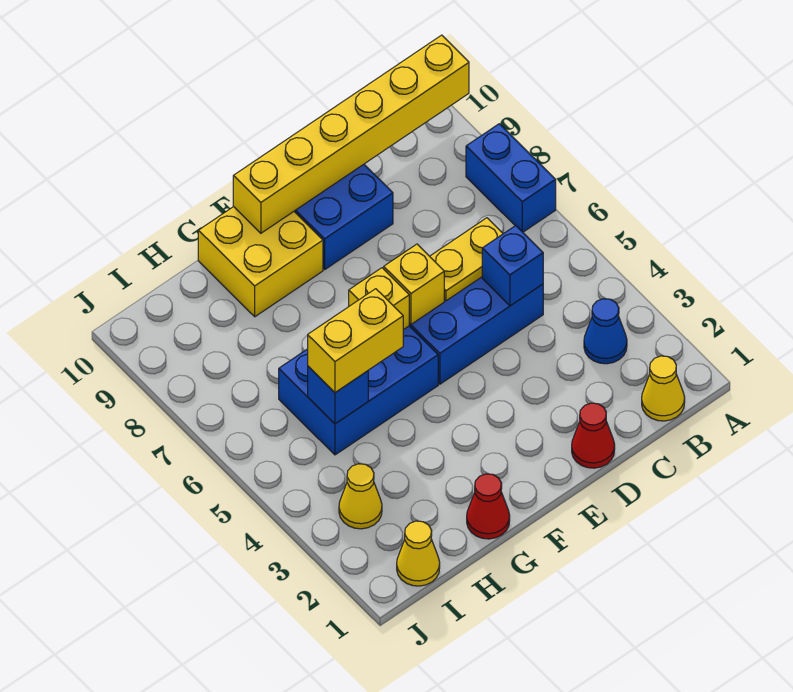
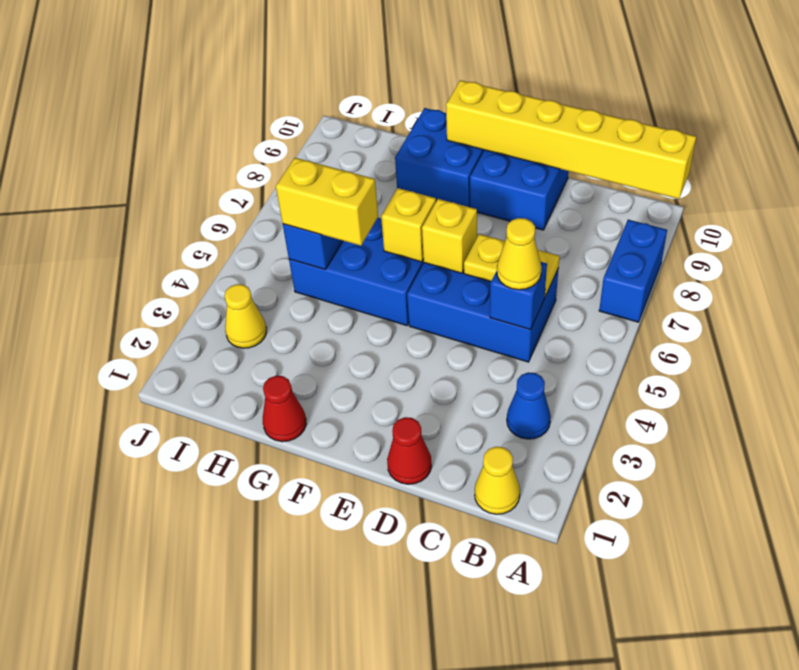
yellow 2x2 brick [198,207,323,317] -> blue 2x2 brick [395,108,484,207]
yellow 1x1 cone [397,521,440,586] -> yellow 1x1 cone moved to [497,218,542,290]

